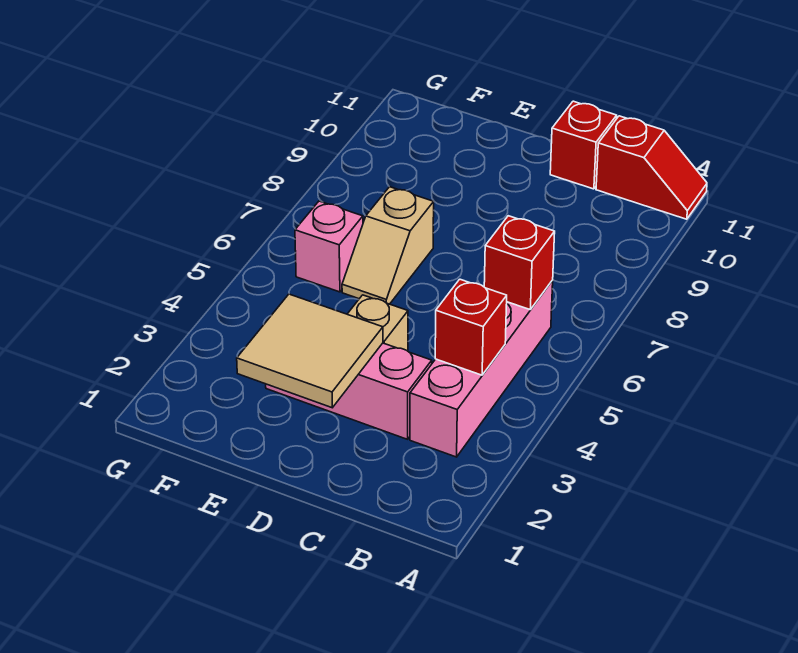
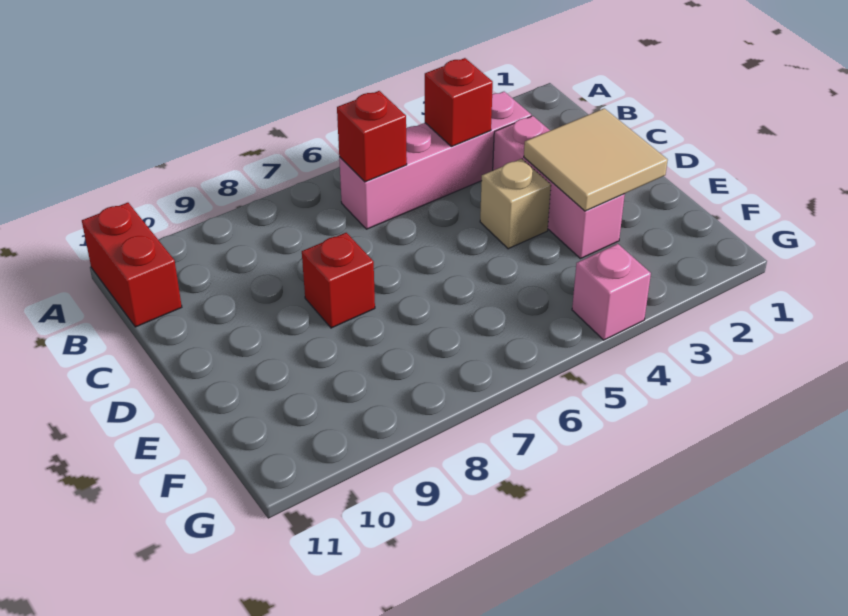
red 1x2 slope [596,116,707,219] -> red 1x2 brick [82,203,182,327]
red 1x1 brick [550,101,617,189] -> red 1x1 brick moved to [302,233,375,328]
tan 1x2 slope [342,187,434,304] -> none
pink 1x1 brick [295,201,363,292] -> pink 1x1 brick moved to [572,244,651,340]

